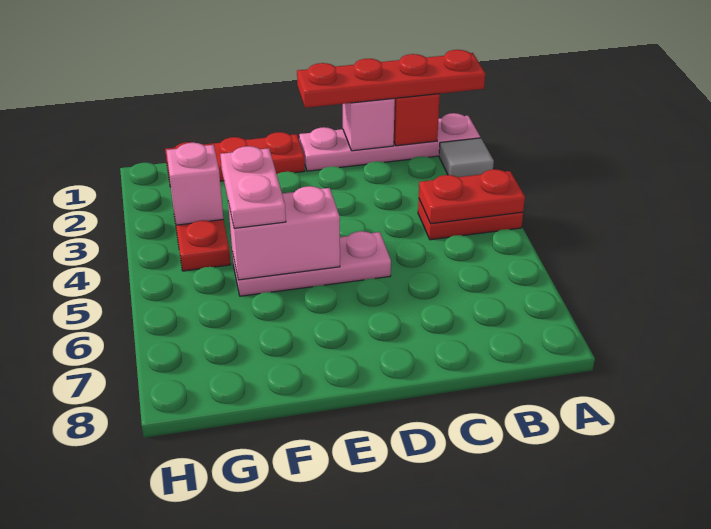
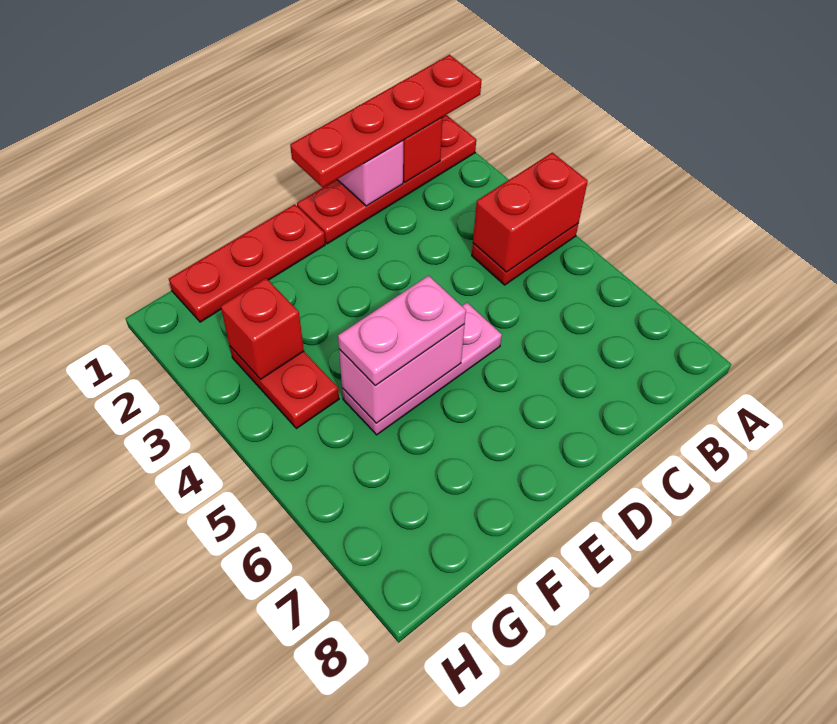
pink 1x4 plate [299,113,480,171] -> red 1x4 plate [297,115,476,244]
grey 1x1 tile [439,138,494,177] -> none
red 1x2 plate [419,169,525,224] -> red 1x2 brick [473,153,588,272]
pink 1x2 plate [220,146,286,228] -> pink 1x2 plate turned to [338,276,466,386]
pink 1x1 brick [166,143,223,225] -> red 1x1 brick [221,278,304,379]

